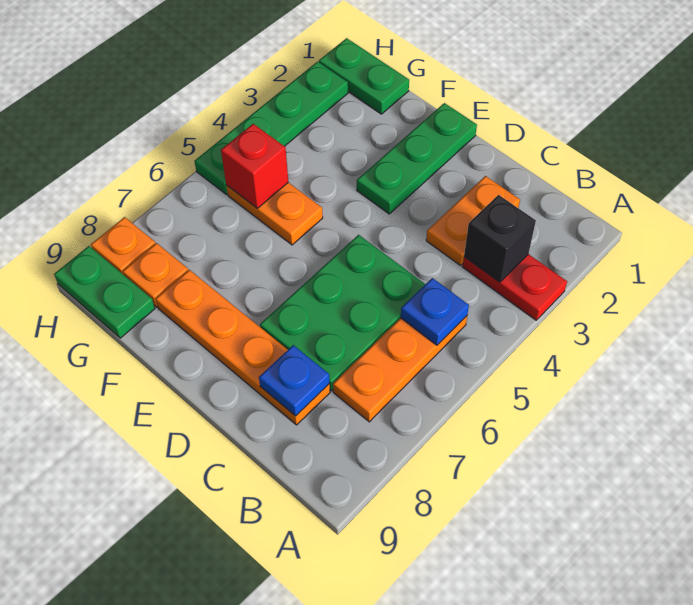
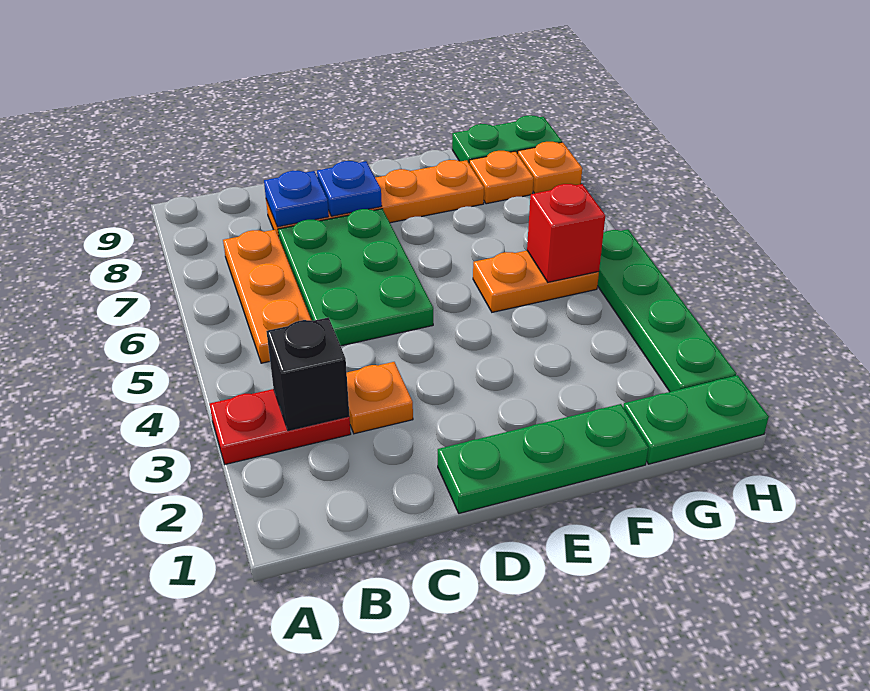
blue 1x1 plate [401,278,469,345] -> blue 1x1 plate moved to [317,161,382,216]
orange 1x2 plate [426,176,520,265] -> orange 1x1 plate [347,362,413,434]
green 1x3 plate [357,103,477,214] -> green 1x3 plate turned to [438,404,648,513]

